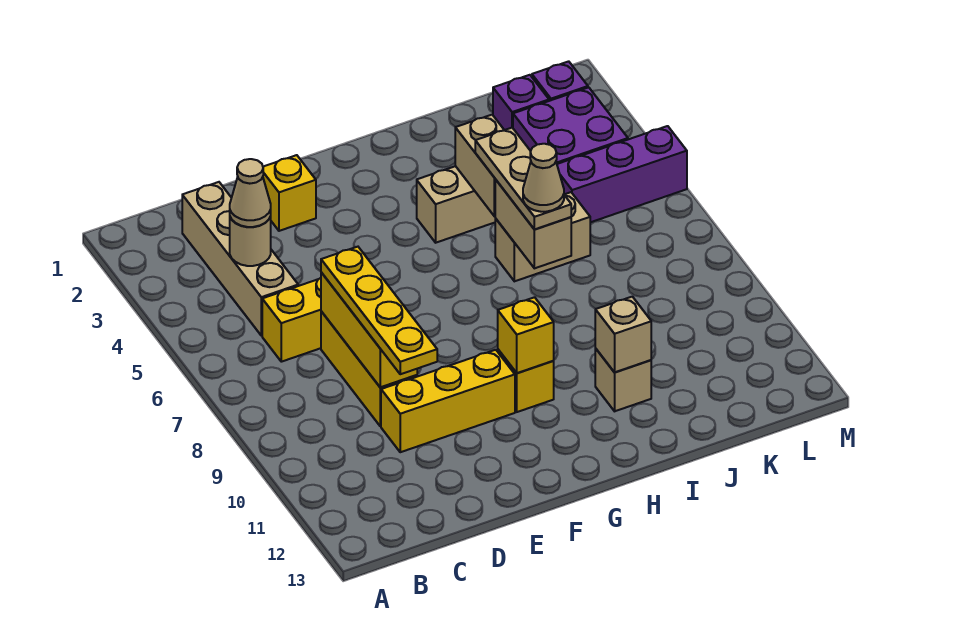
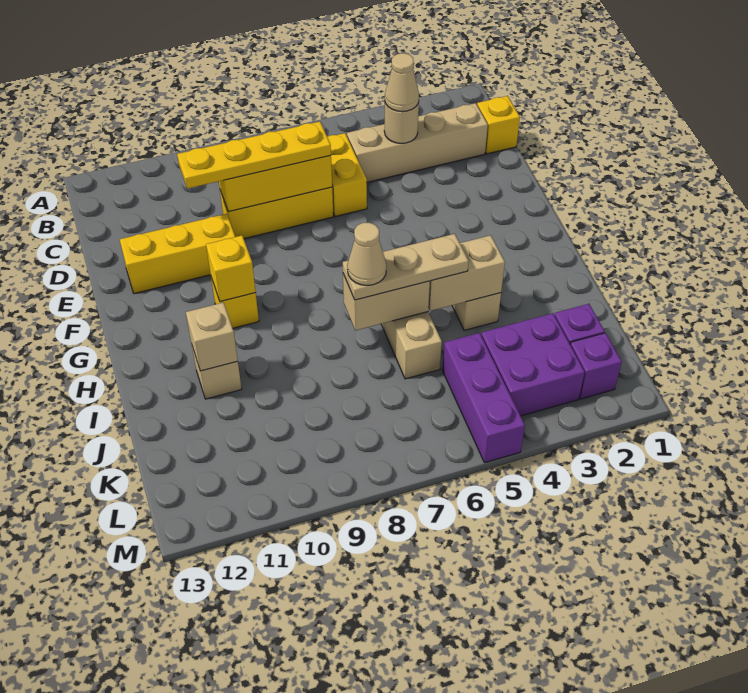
yellow 1x3 brick [381,350,515,452] -> yellow 1x3 brick turned to [120,214,235,294]
yellow 1x1 brick [263,155,316,231] -> yellow 1x1 brick moved to [477,96,520,154]

